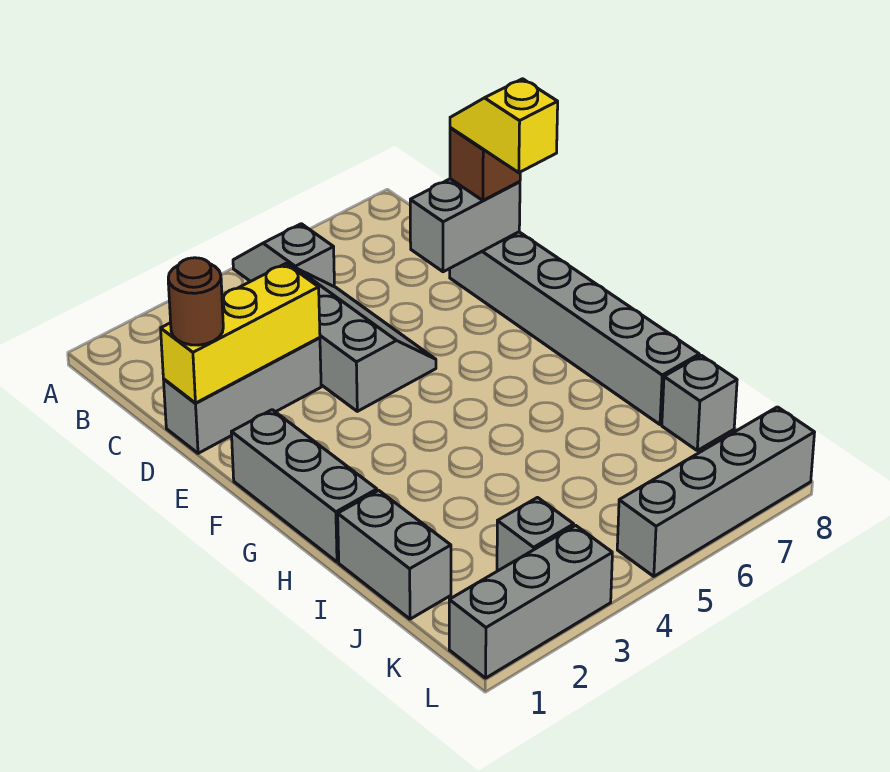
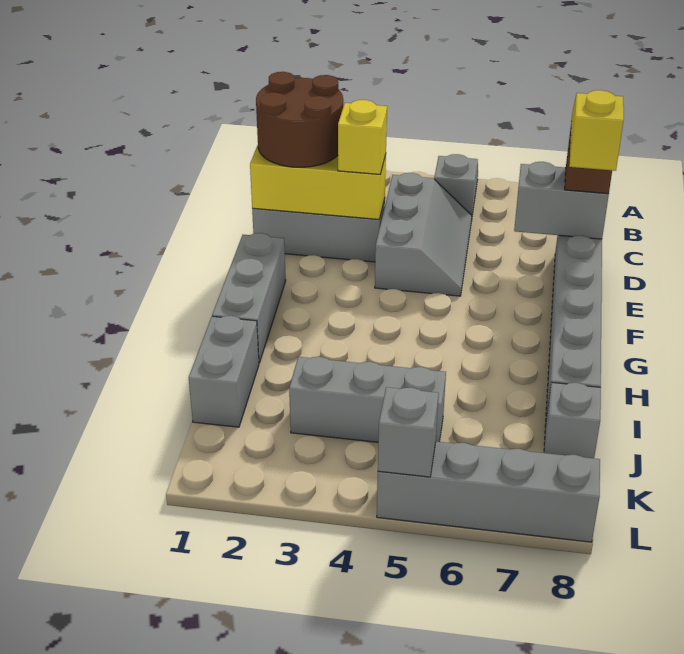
brown 1x1 round brick [168,258,223,345] -> brown 2x2 round brick [256,72,343,167]
none -> yellow 1x1 brick [338,100,387,174]
grey 1x1 brick [497,498,574,571] -> grey 1x1 brick moved to [378,387,439,477]
grey 1x3 brick [449,525,612,678] -> grey 1x3 brick moved to [289,357,446,442]

